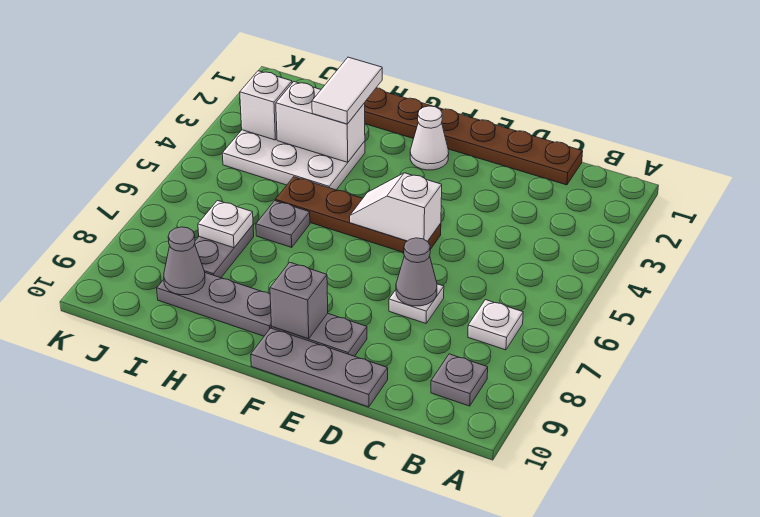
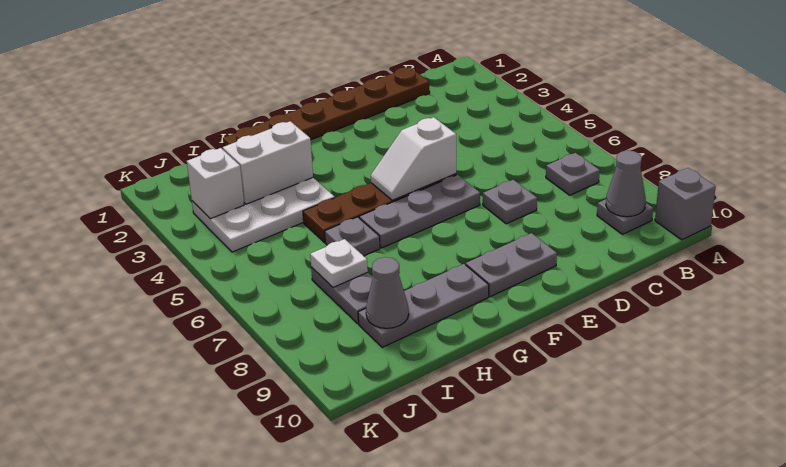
white 1x1 plate [468,300,523,350] -> grey 1x1 plate [546,153,600,195]
white 1x1 plate [389,284,444,323] -> grey 1x1 plate [483,180,537,224]
grey 1x1 cone [396,238,437,306] -> grey 1x1 cone moved to [606,151,646,217]
grey 1x3 plate [251,328,388,407] -> grey 1x3 plate moved to [359,175,480,248]
white 1x1 cone [410,106,449,170] -> none
grey 1x1 brick [270,262,328,339] -> grey 1x1 brick moved to [655,168,716,240]
white 1x2 tile [312,57,382,124] -> none

